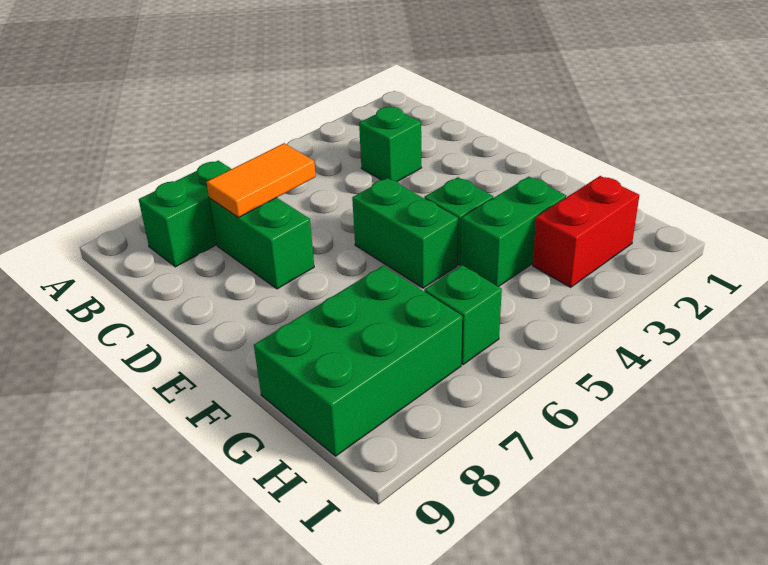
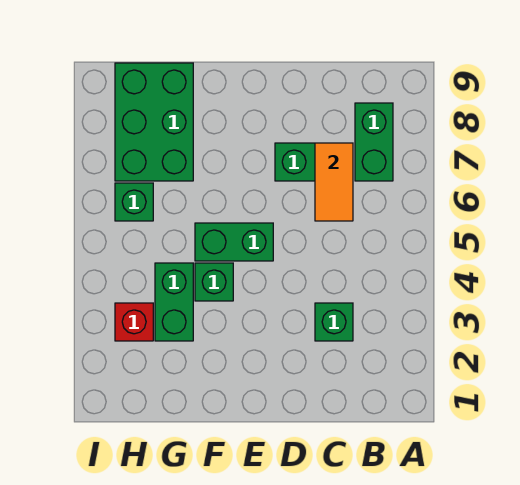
red 1x2 brick [533,176,639,287] -> red 1x1 brick [115,303,153,341]

